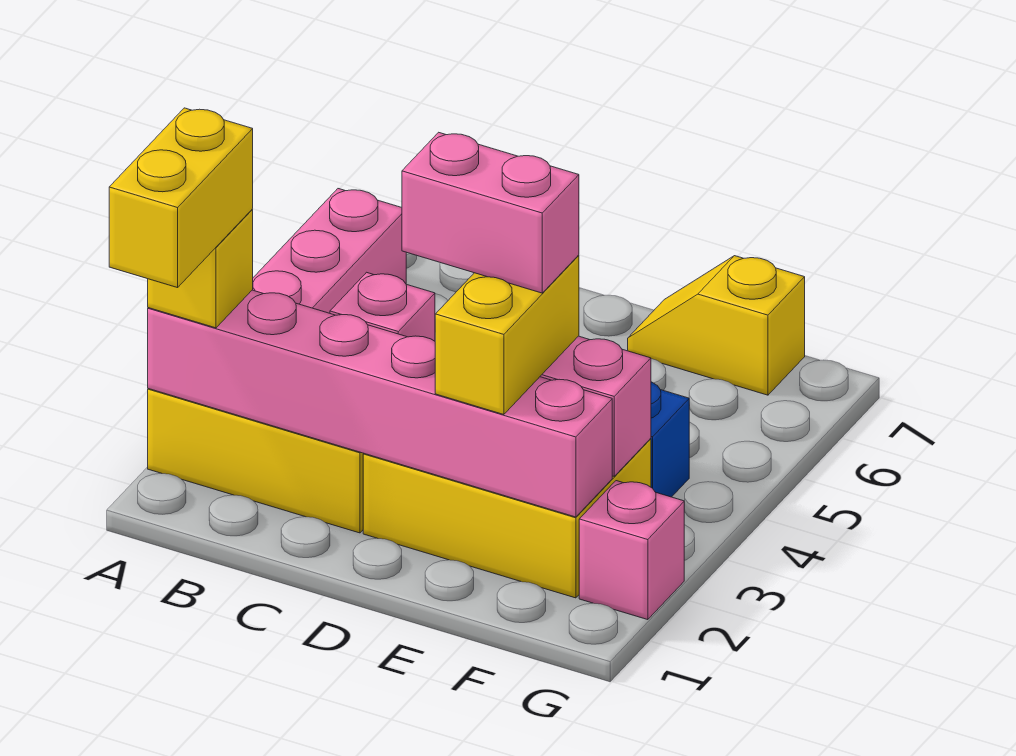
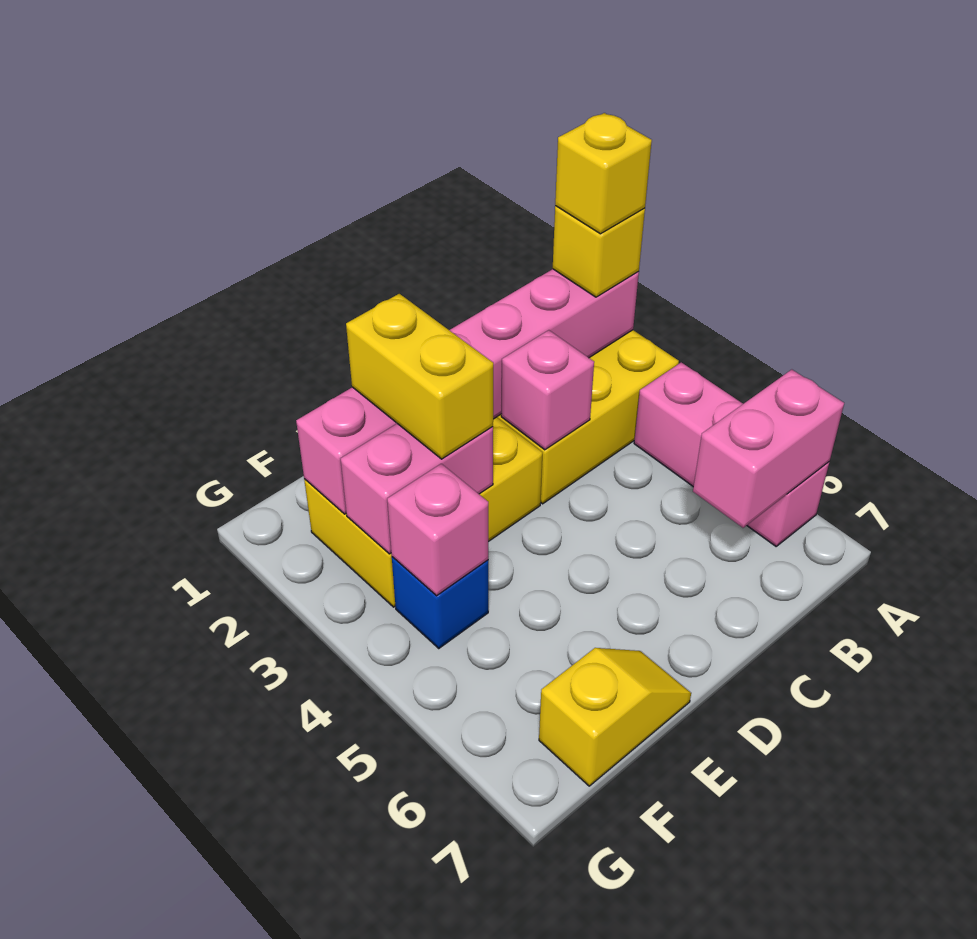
yellow 1x2 brick [109,108,253,288] -> yellow 1x1 brick [555,113,652,234]
pink 1x2 brick [402,132,579,293] -> pink 1x2 brick moved to [693,370,844,528]
pink 1x1 brick [579,481,684,620] -> pink 1x1 brick moved to [387,464,488,596]

